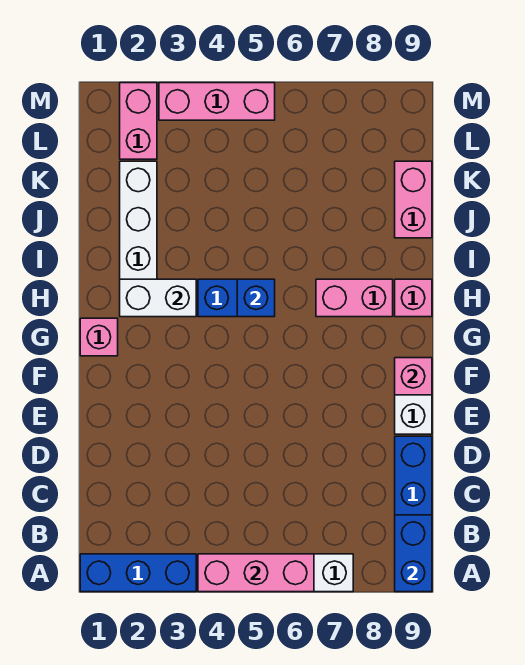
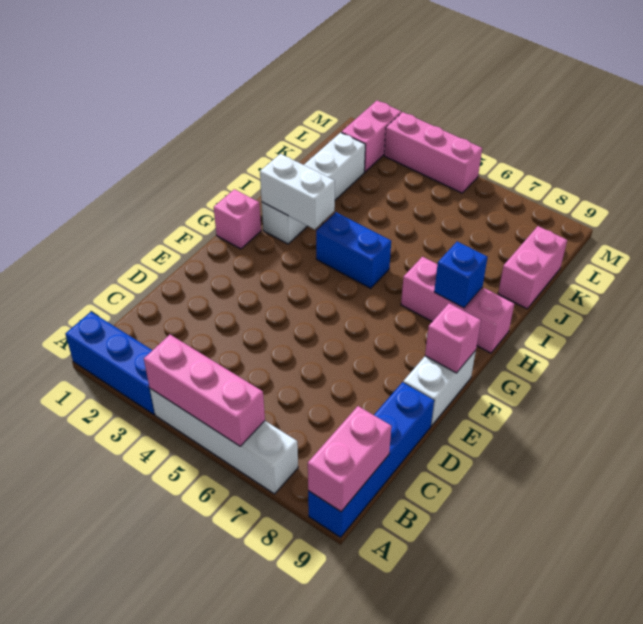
blue 1x2 brick [395,515,432,592] -> pink 1x2 brick [308,406,392,511]
blue 1x1 brick [237,279,275,317] -> blue 1x1 brick moved to [434,242,488,308]

